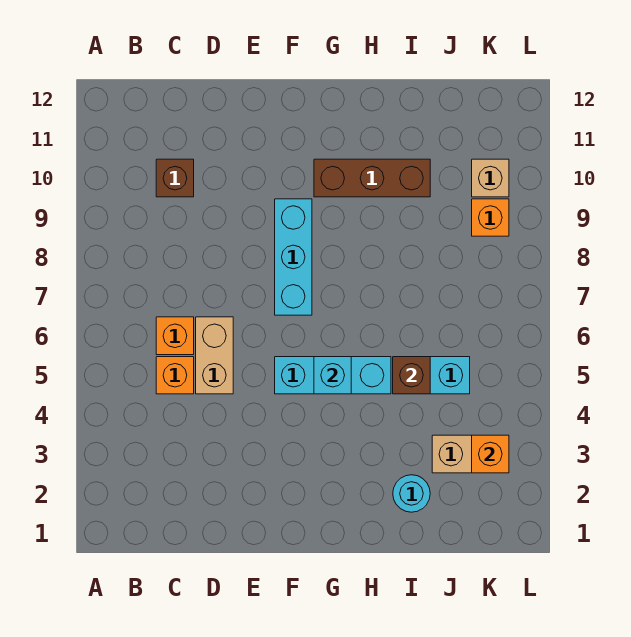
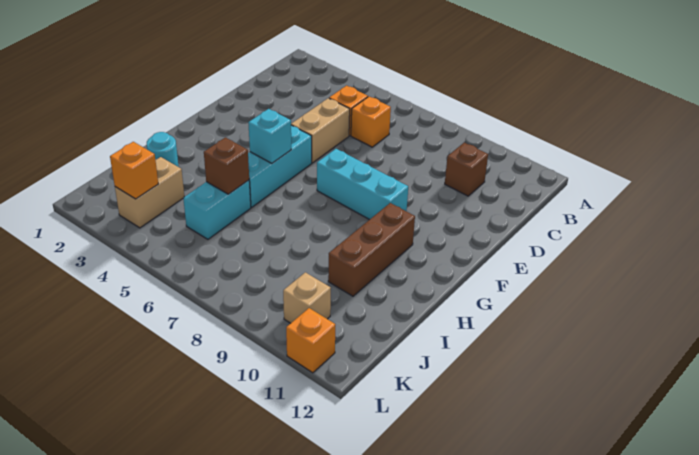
tan 1x2 brick [196,317,233,394] -> tan 1x2 brick turned to [291,98,350,163]
orange 1x1 brick [472,199,509,236] -> orange 1x1 brick moved to [286,308,335,373]

